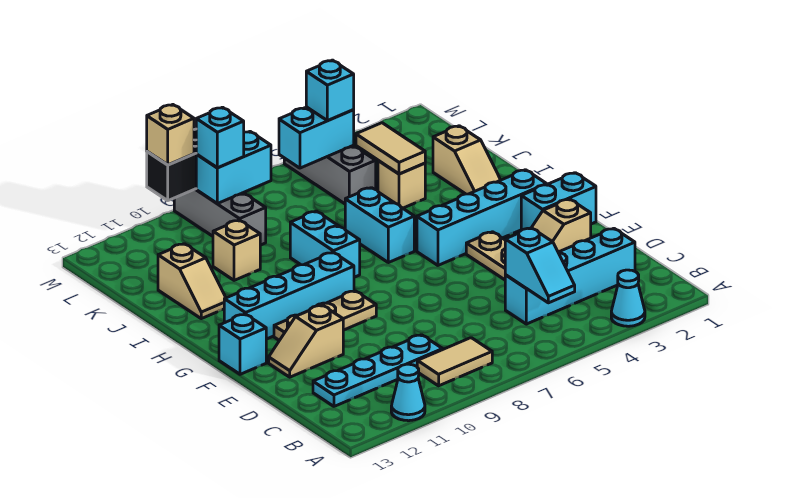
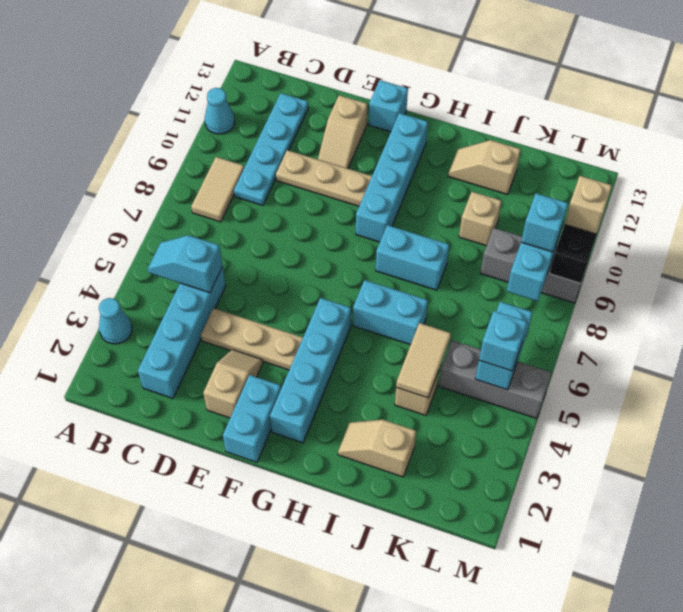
tan 1x2 slope [269,305,343,377] -> tan 1x2 slope turned to [318,95,367,169]
tan 1x3 plate [274,291,376,340] -> tan 1x3 plate turned to [276,150,372,206]
tan 1x2 tile [356,123,425,174] -> tan 1x2 tile turned to [396,323,451,398]

